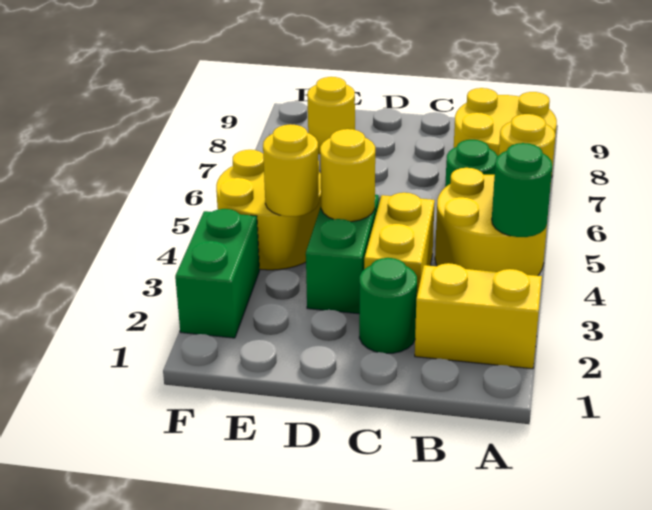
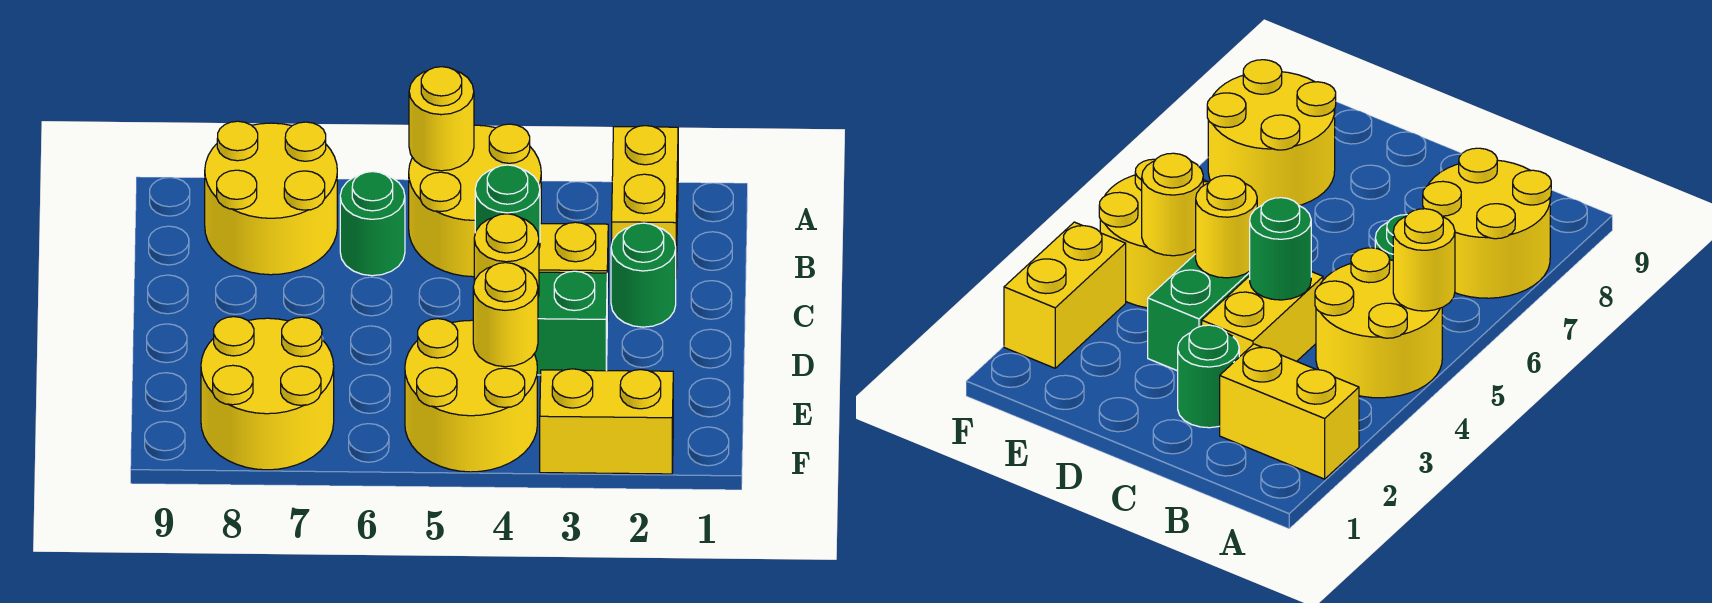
green 1x1 round brick [492,143,552,237] -> green 1x1 round brick moved to [475,165,540,248]
yellow 1x1 round brick [307,77,355,154] -> yellow 2x2 round brick [201,317,334,470]
green 1x2 brick [175,209,260,338] -> yellow 1x2 brick [540,369,673,474]

